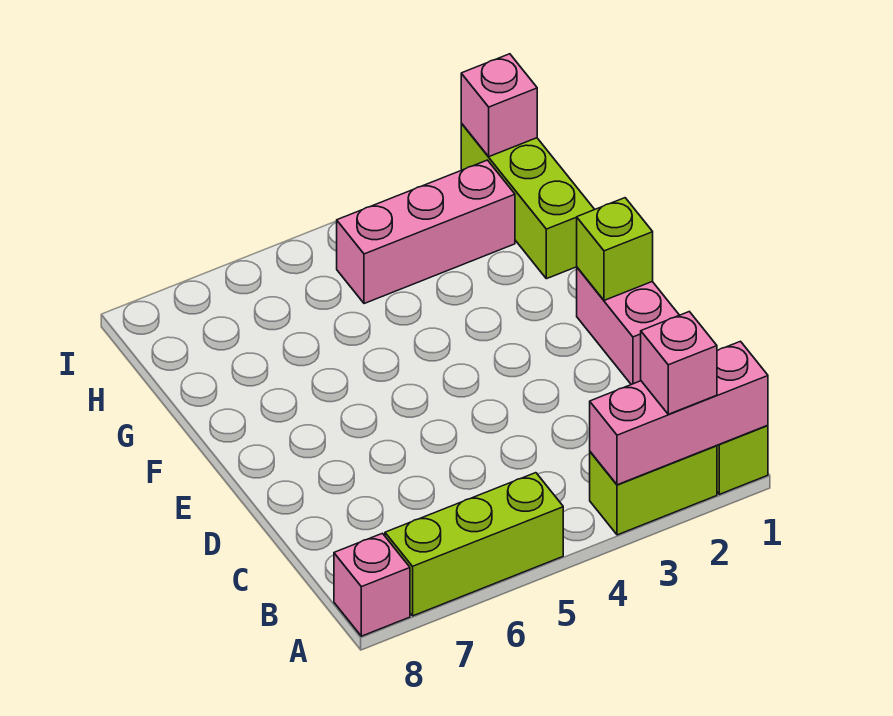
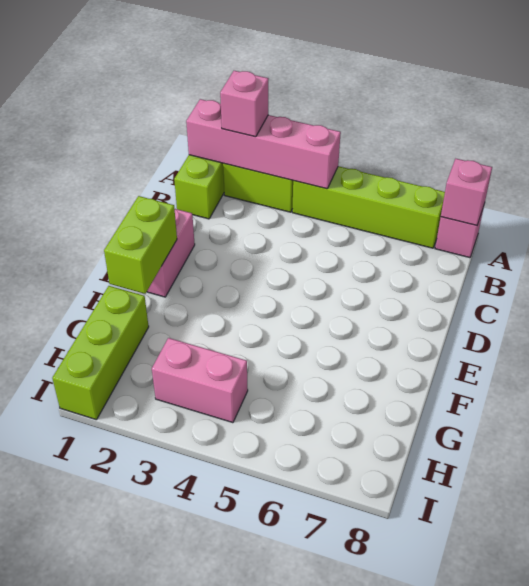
pink 1x3 brick [590,341,768,485] -> pink 1x4 brick [186,99,341,189]
lime 1x3 brick [385,473,563,616] -> lime 1x4 brick [292,166,445,248]
lime 1x1 brick [577,198,653,300] -> lime 1x2 brick [104,196,177,294]
pink 1x3 brick [337,160,515,304] -> pink 1x2 brick [152,338,248,423]
pink 1x1 brick [461,54,537,157] -> pink 1x1 brick moved to [441,159,492,225]

